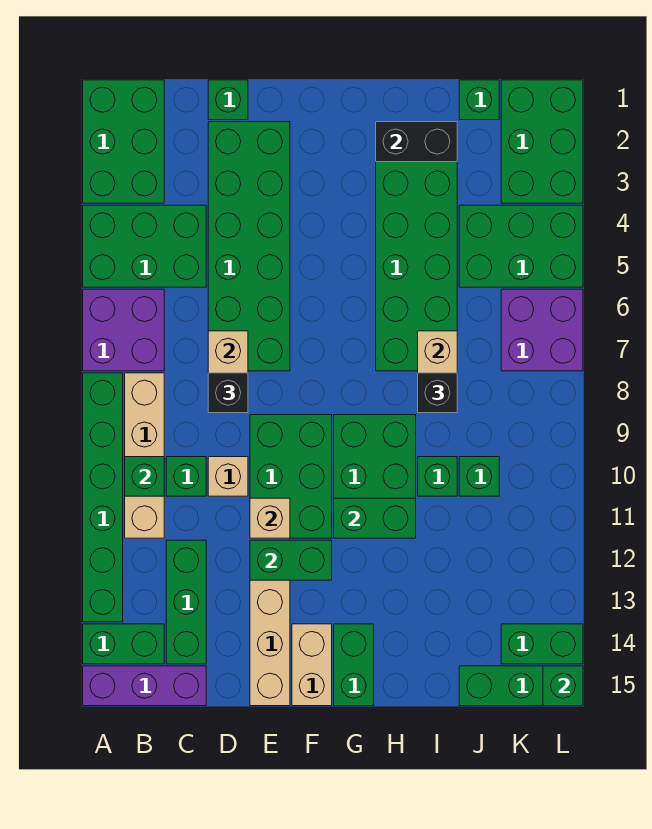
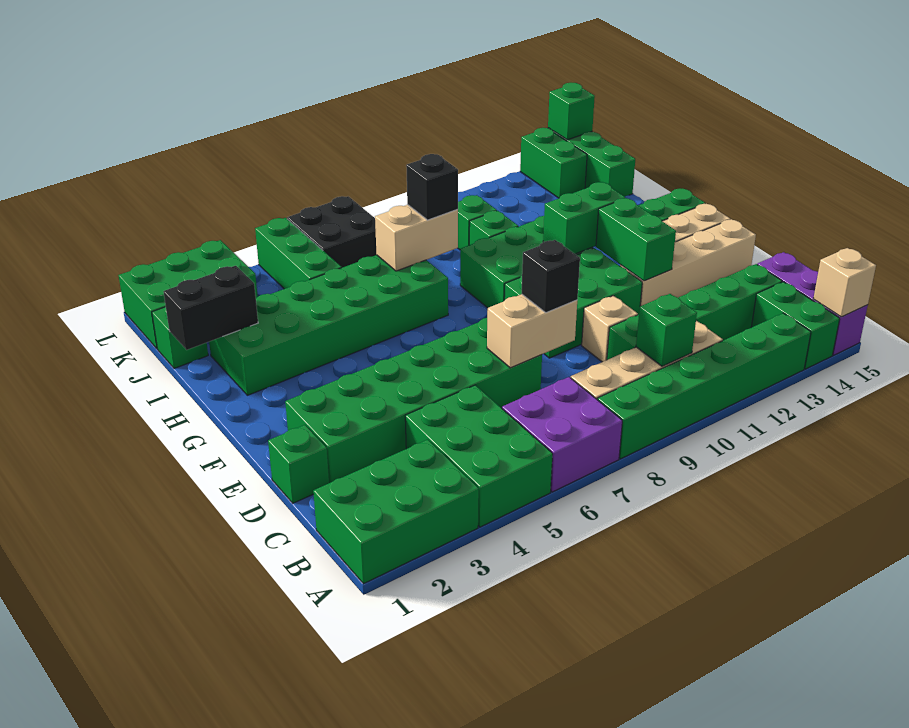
tan 1x1 brick [250,498,290,538] -> tan 1x1 brick moved to [813,248,876,317]
green 1x2 brick [334,498,416,538] -> green 1x2 brick turned to [543,182,625,254]
black 1x2 brick [376,122,457,162] -> black 1x2 brick turned to [163,266,258,350]
green 2x3 brick [459,205,583,287] -> green 1x3 brick [255,218,342,289]
purple 2x2 brick [501,289,583,371] -> black 2x2 brick [287,196,376,268]

